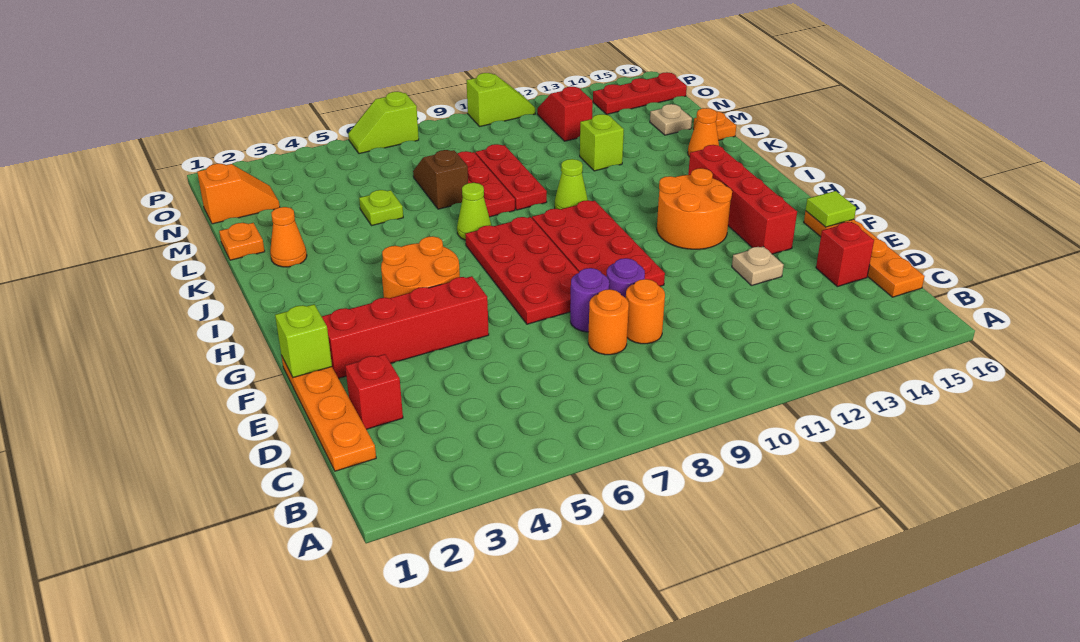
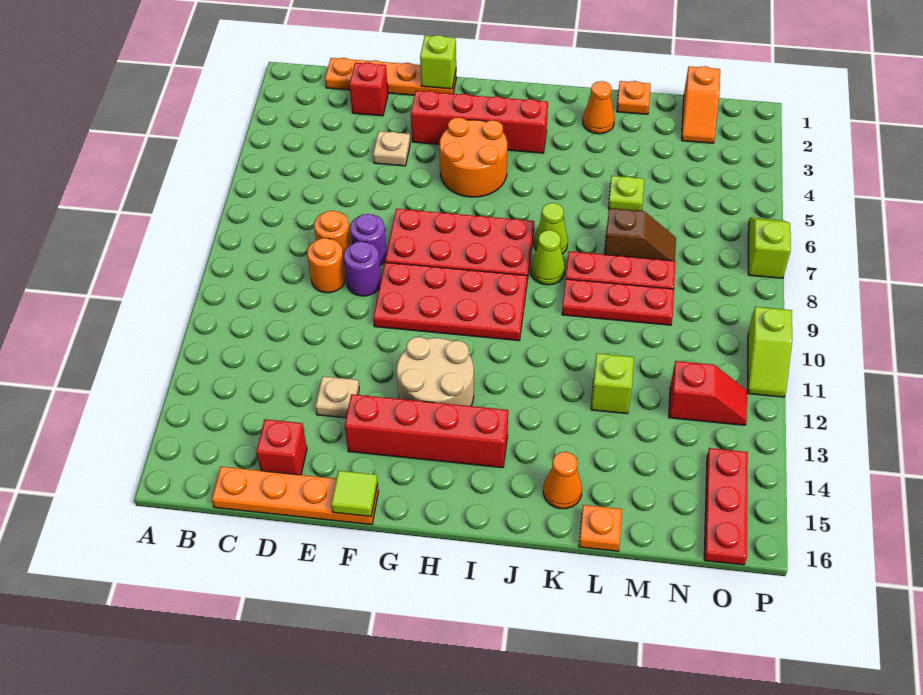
red 1x4 brick [322,276,489,378] -> red 1x4 brick turned to [411,91,548,153]
orange 2x2 round brick [657,168,732,249] -> tan 2x2 round brick [397,337,474,406]
lime 1x1 cone [555,159,588,209] -> lime 1x1 cone moved to [531,230,565,285]
tan 1x1 plate [650,104,692,135] -> tan 1x1 plate moved to [373,131,410,166]

